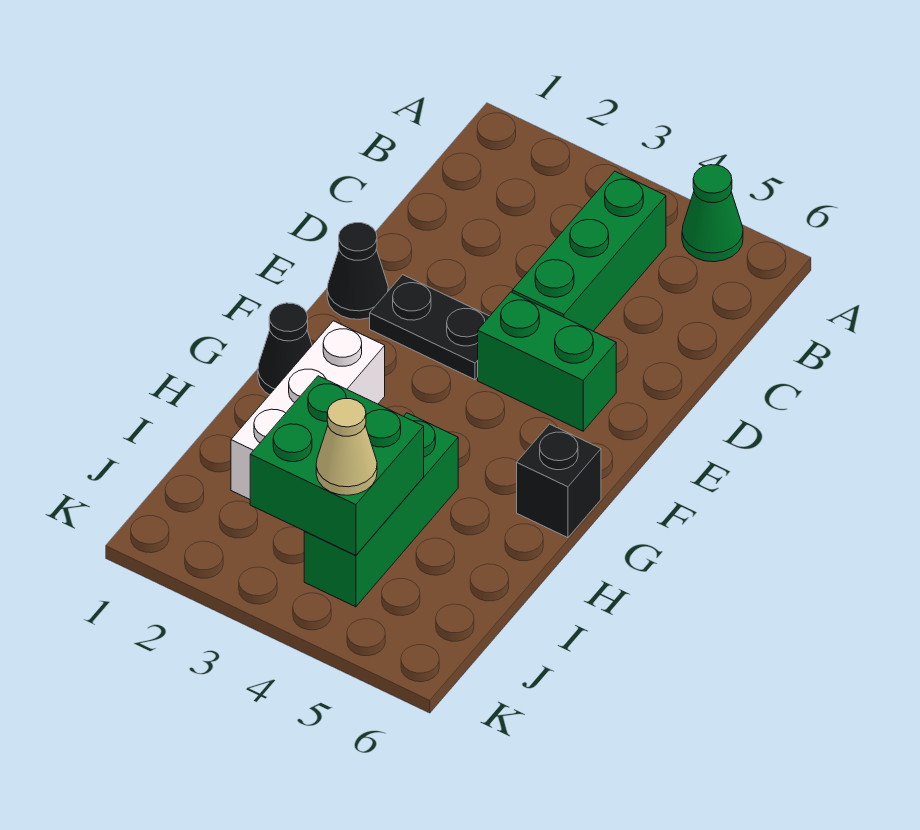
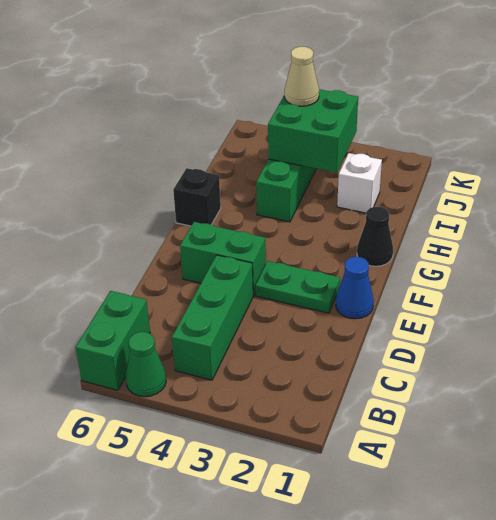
none -> green 1x2 brick [75,291,150,390]
black 1x1 cone [327,223,388,319] -> blue 1x1 cone [336,257,374,319]
black 1x2 plate [370,275,490,380] -> green 1x2 plate [255,261,340,313]
white 1x3 brick [231,321,385,499] -> white 1x1 brick [337,153,382,213]

